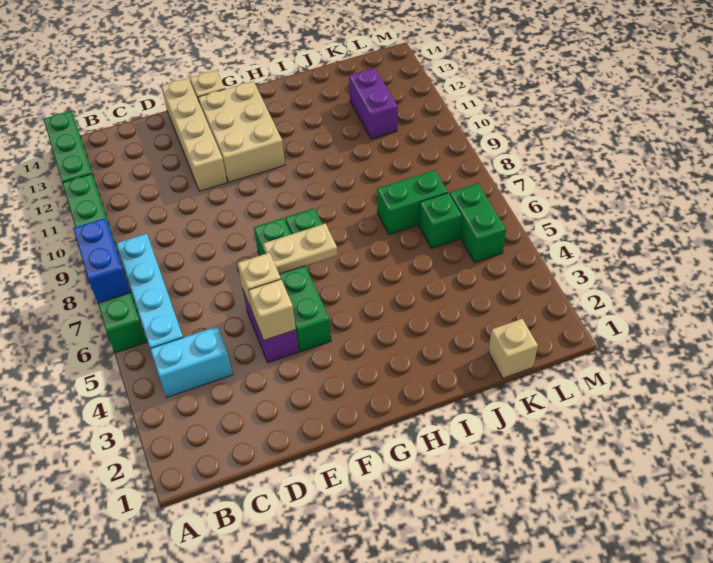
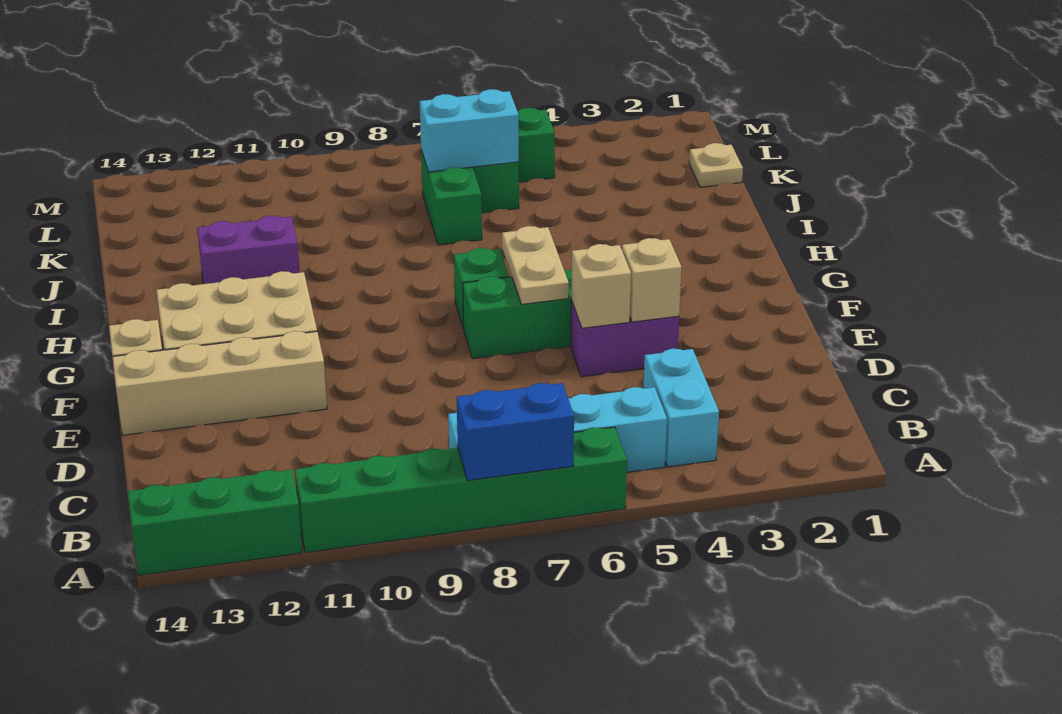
tan 1x1 brick [488,319,538,378] -> tan 1x1 plate [689,143,743,187]
none -> cyan 1x2 brick [420,89,519,172]
purple 1x2 brick [349,68,398,139] -> purple 1x2 brick moved to [197,215,300,284]

